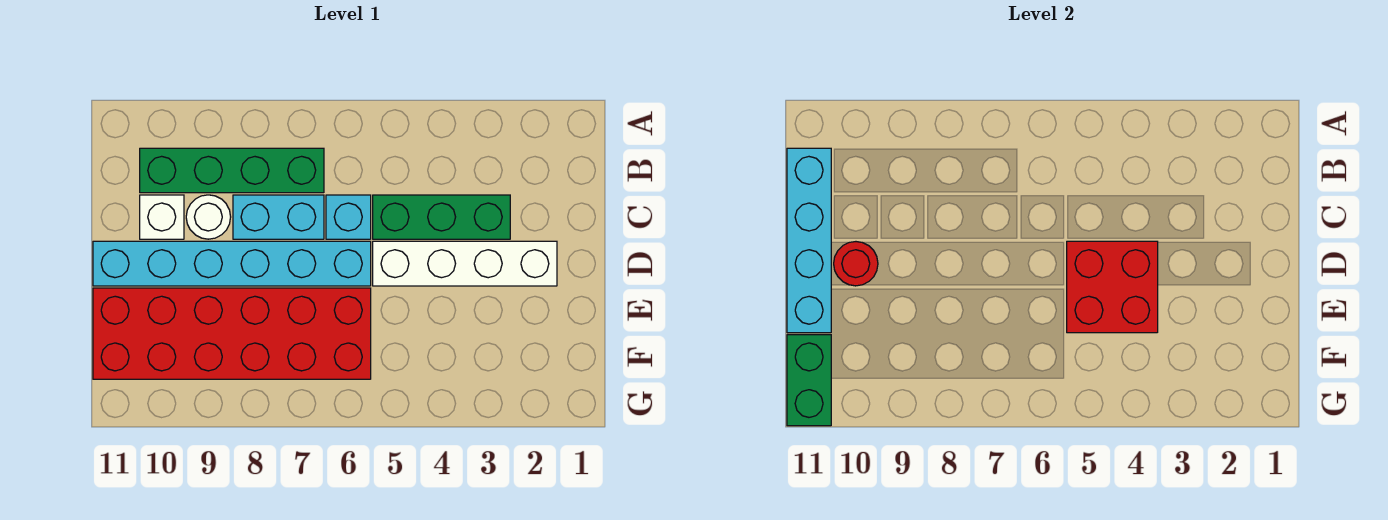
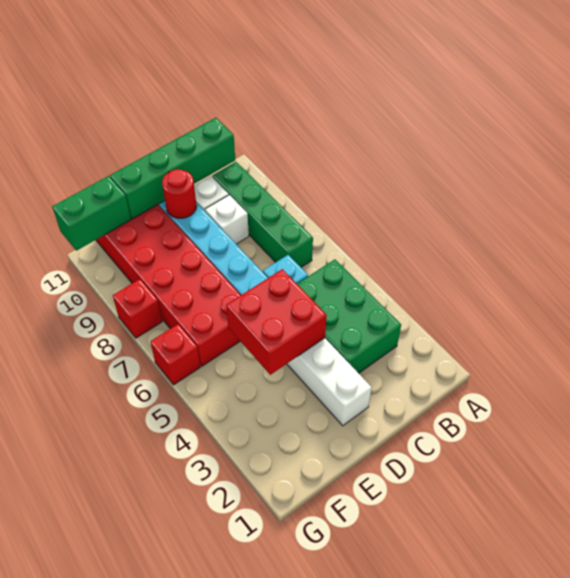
cyan 1x4 brick [787,148,831,333] -> green 1x4 brick [110,118,235,219]
green 1x3 brick [373,195,510,239] -> green 2x3 brick [297,259,401,373]
cyan 1x2 brick [233,195,324,239] -> none
white 1x1 round brick [186,195,231,239] -> white 1x1 brick [205,195,249,244]
none -> red 1x1 brick [150,324,200,385]
none -> red 1x1 brick [113,279,162,338]

